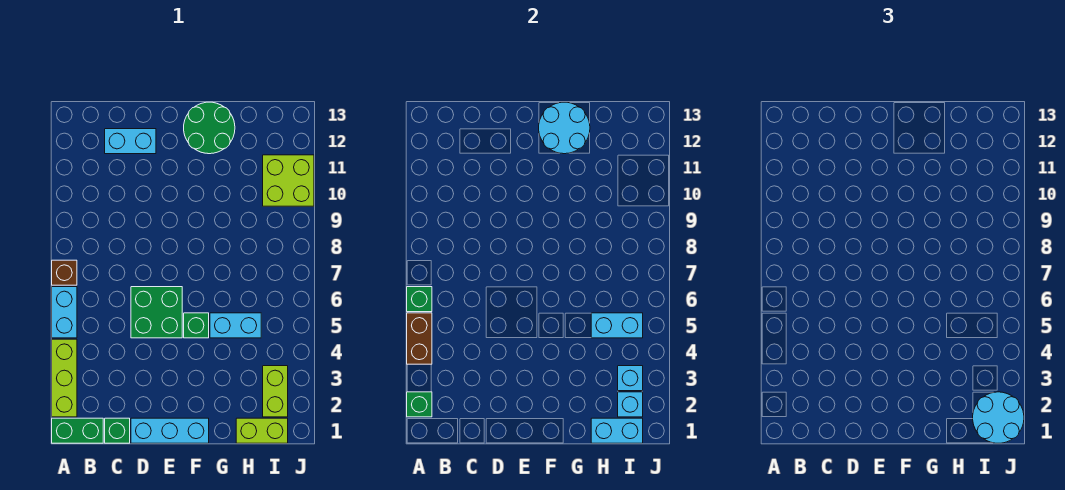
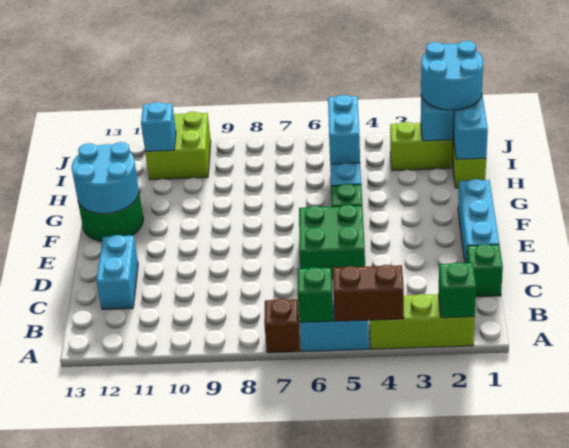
green 1x2 brick [52,418,103,443] -> none
cyan 1x1 brick [618,366,643,391] -> cyan 1x1 brick moved to [141,102,176,152]

